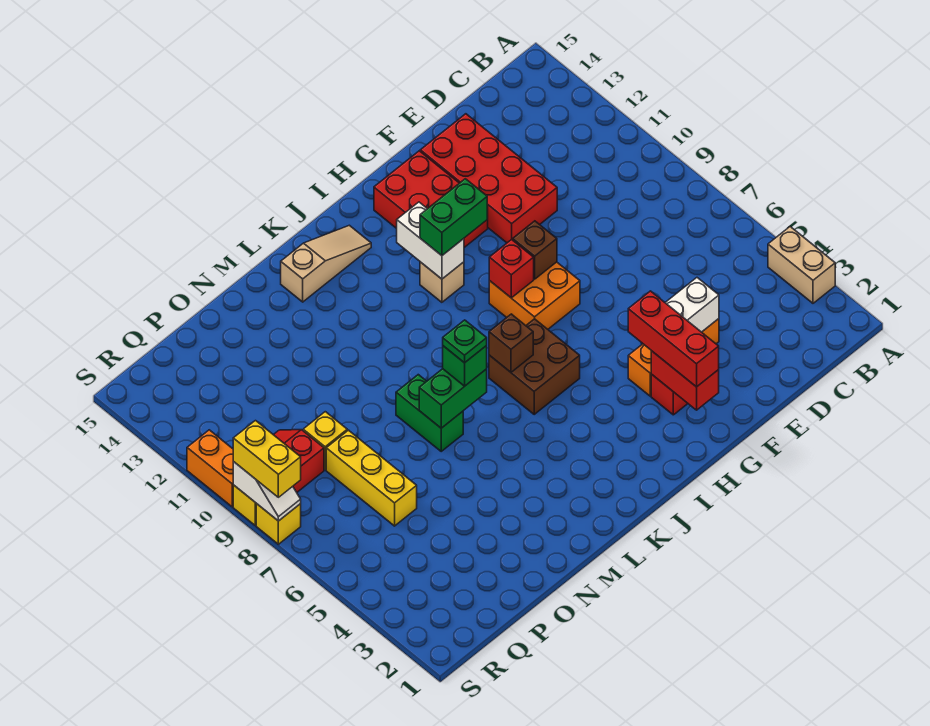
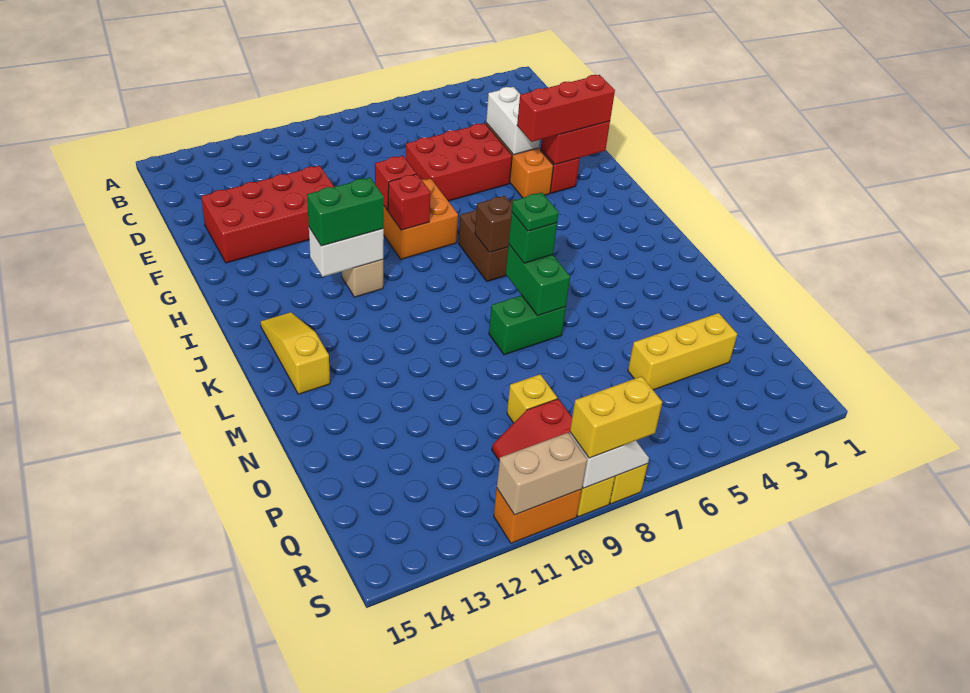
tan 1x2 brick [768,227,835,303] -> tan 1x2 brick moved to [497,433,587,515]
brown 1x1 brick [513,221,557,279] -> red 1x1 brick [375,156,416,211]
red 2x3 brick [374,151,488,247] -> red 2x3 brick moved to [406,123,512,201]
green 1x2 brick [420,179,487,256] -> green 1x2 brick turned to [307,178,384,246]
tan 1x3 slope [281,225,371,302] -> yellow 1x3 slope [260,312,330,394]
yellow 1x3 brick [326,430,417,526] -> yellow 1x3 brick moved to [628,313,737,390]

